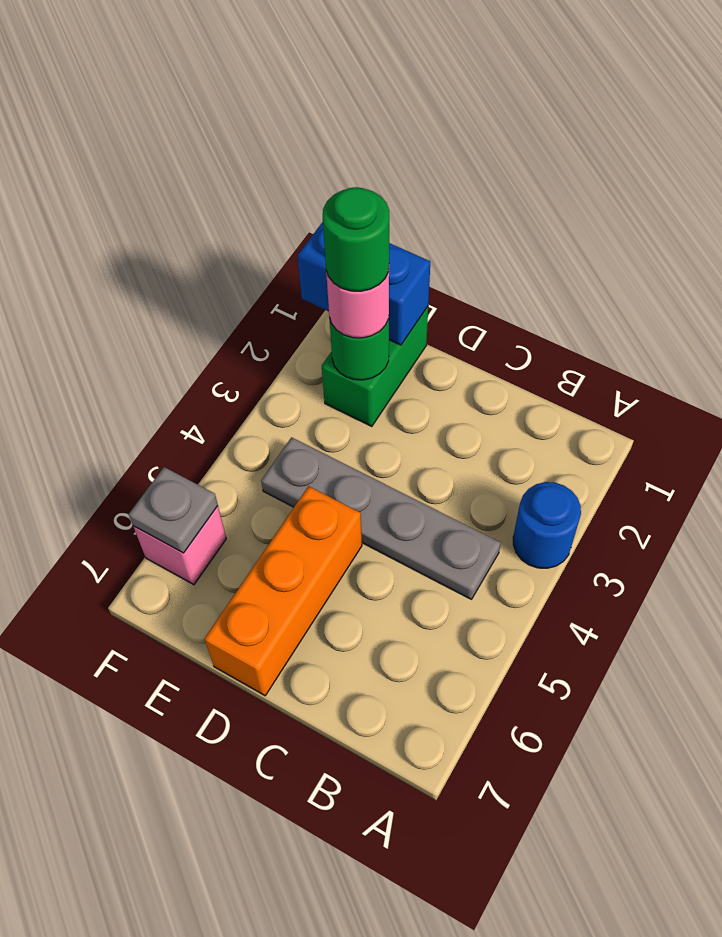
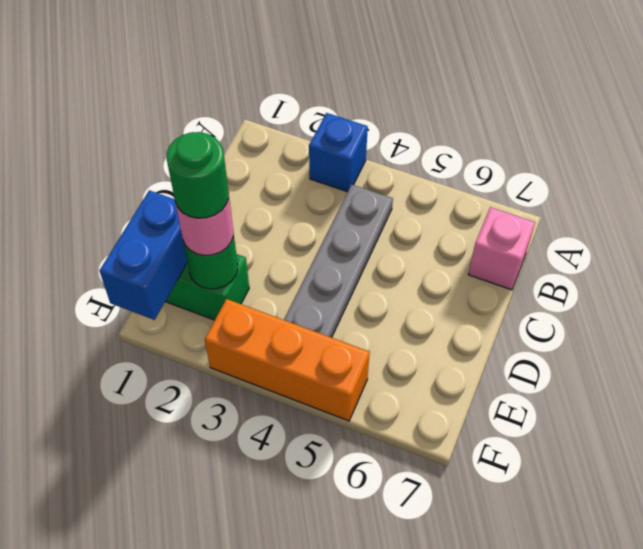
blue 1x1 round brick [513,482,581,568] -> blue 1x1 brick [309,113,368,192]
orange 1x3 brick [204,486,362,696] -> orange 1x3 brick moved to [205,299,370,421]
pink 1x1 brick [133,506,226,585] -> pink 1x1 brick moved to [468,207,535,290]
grey 1x1 plate [129,467,218,553] -> none

